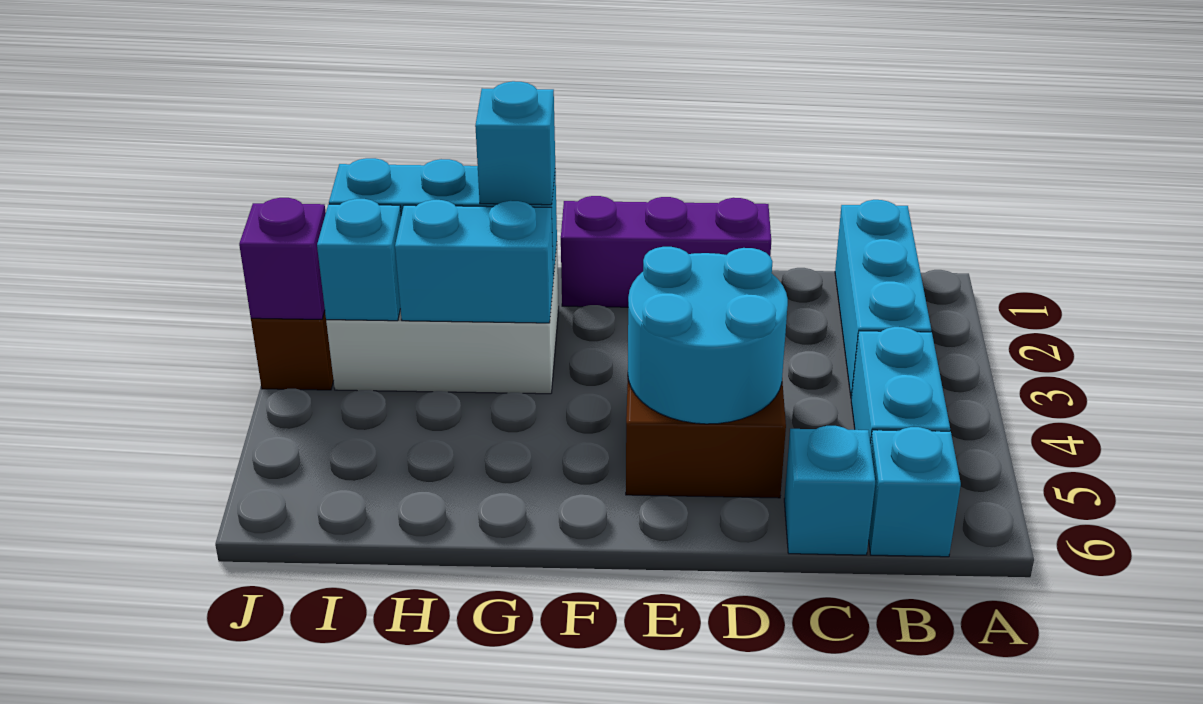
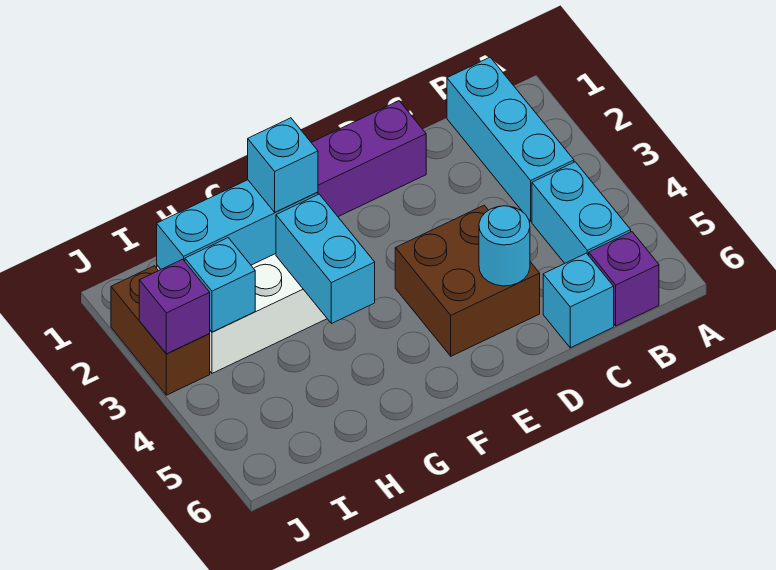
cyan 1x1 brick [869,427,961,557] -> purple 1x1 brick [589,232,659,326]
cyan 2x2 round brick [628,247,788,424] -> cyan 1x1 round brick [479,206,530,286]
cyan 1x2 brick [395,200,553,323] -> cyan 1x2 brick turned to [276,194,375,324]

